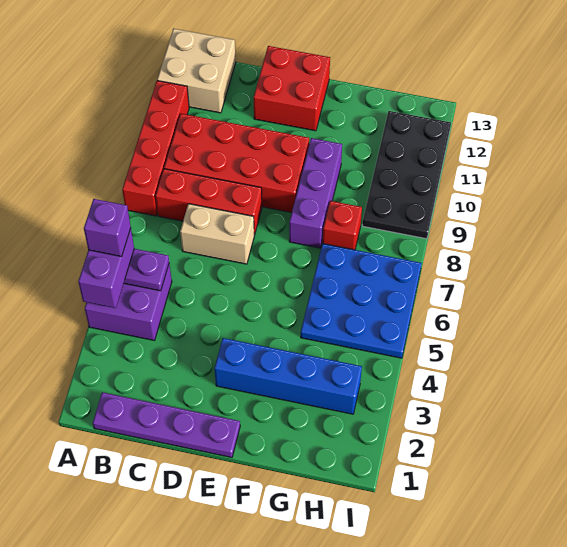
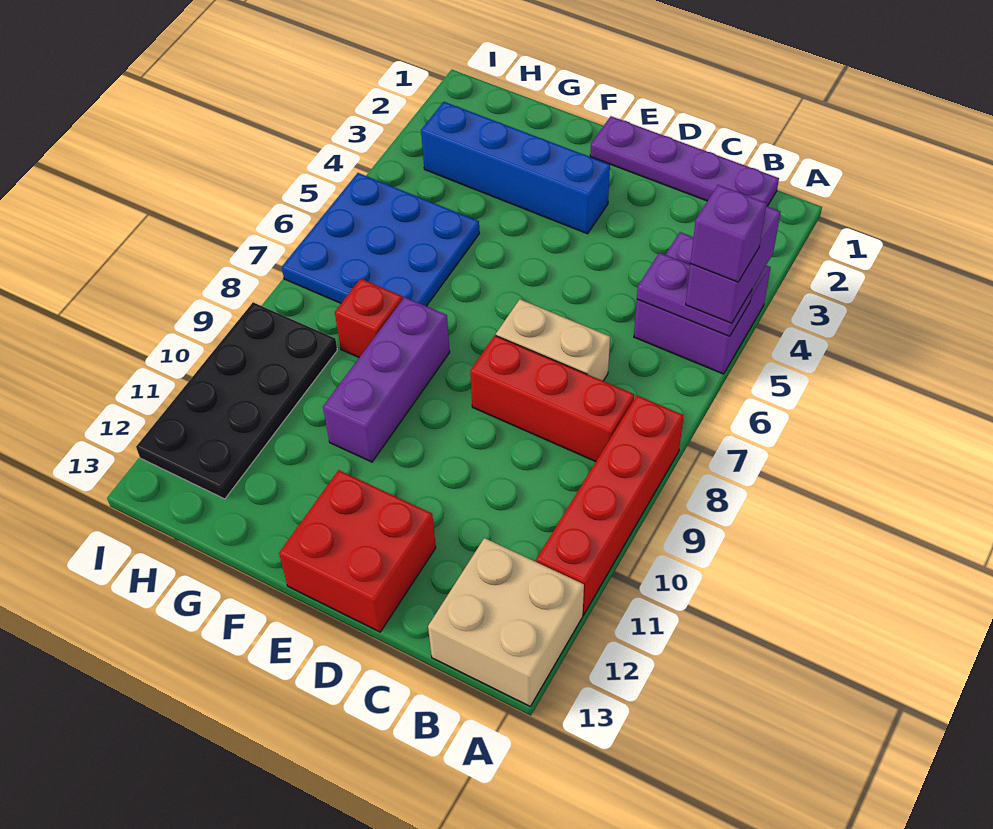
red 2x4 brick [164,114,309,213] -> none

